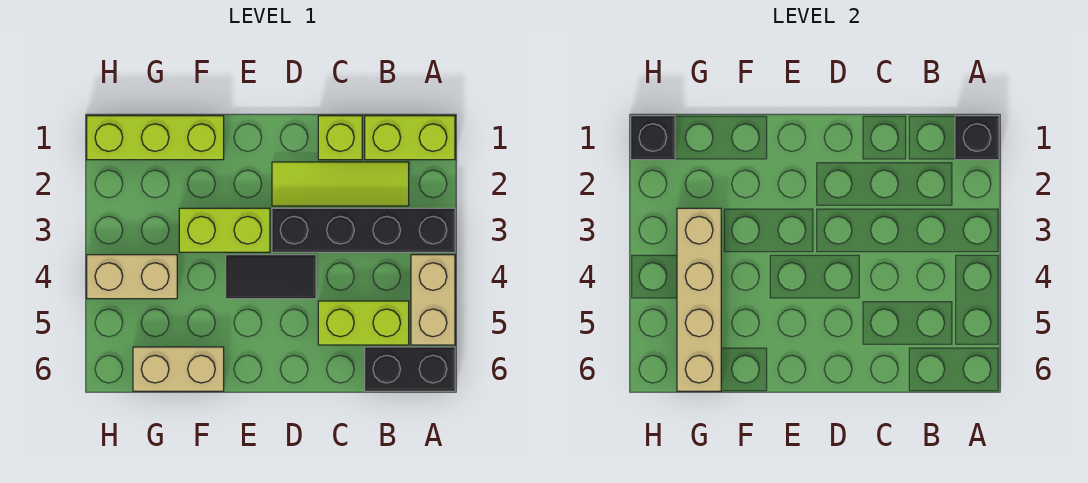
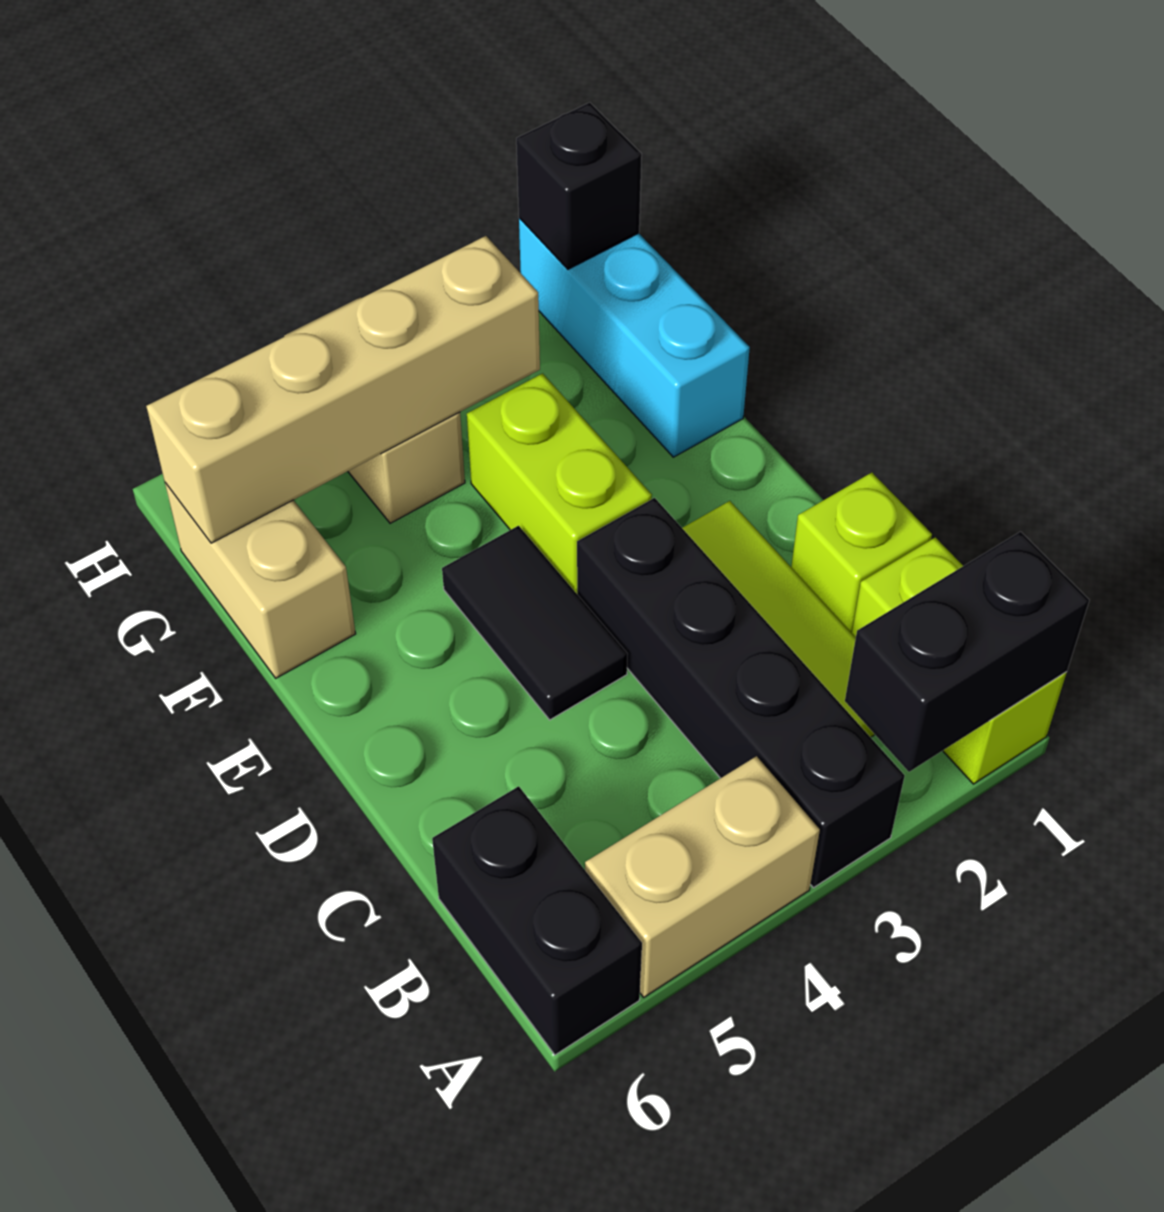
black 1x1 brick [955,116,999,160] -> black 1x2 brick [845,532,1089,772]
lime 1x2 brick [318,301,409,345] -> none
lime 1x3 brick [87,116,224,160] -> cyan 1x3 brick [519,218,750,457]

